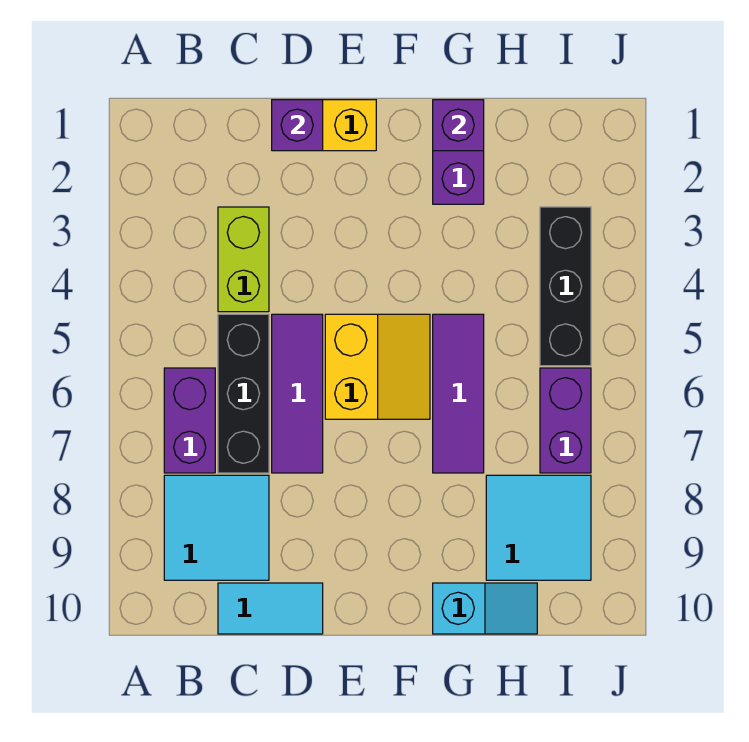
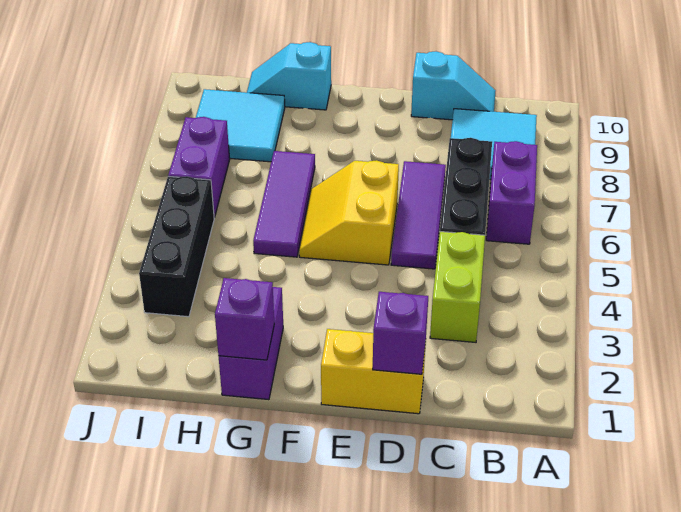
cyan 1x2 tile [218,583,323,634] -> cyan 1x2 slope [411,52,496,120]

